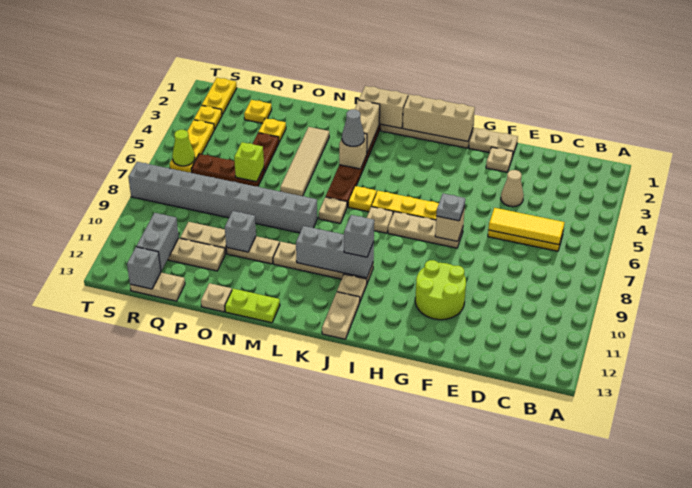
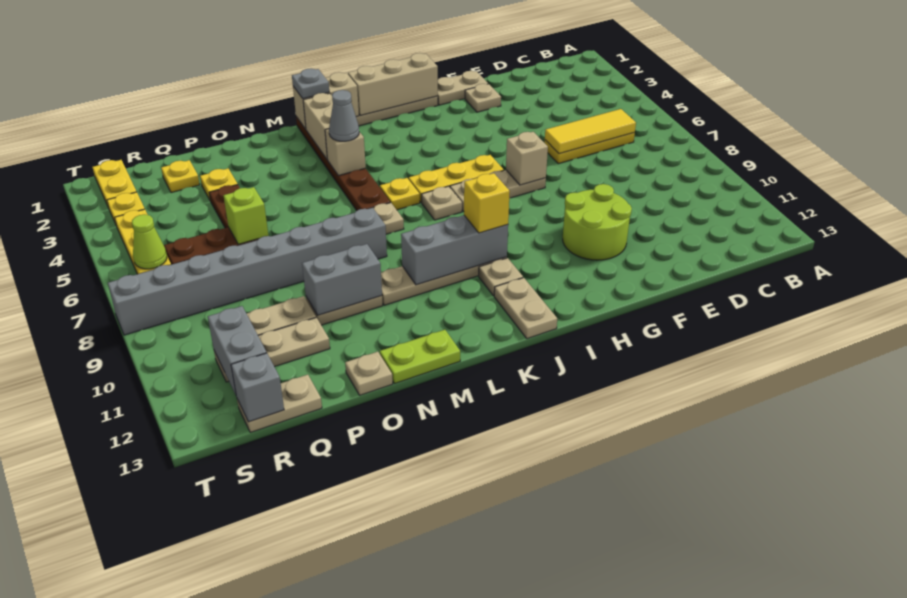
tan 1x1 cone [501,170,524,207] -> none
grey 1x1 plate [436,194,465,221] -> grey 1x1 plate moved to [292,69,329,99]
grey 1x1 brick [344,215,374,257] -> yellow 1x1 brick [464,173,510,233]
tan 1x4 tile [280,127,329,196] -> none
grey 1x1 brick [225,211,256,252] -> grey 1x2 brick [302,244,382,315]

